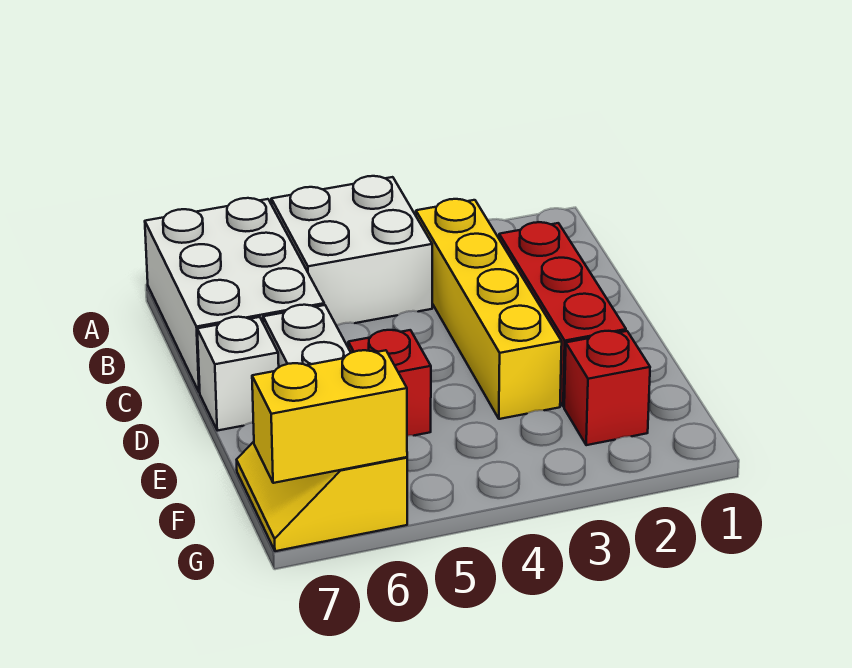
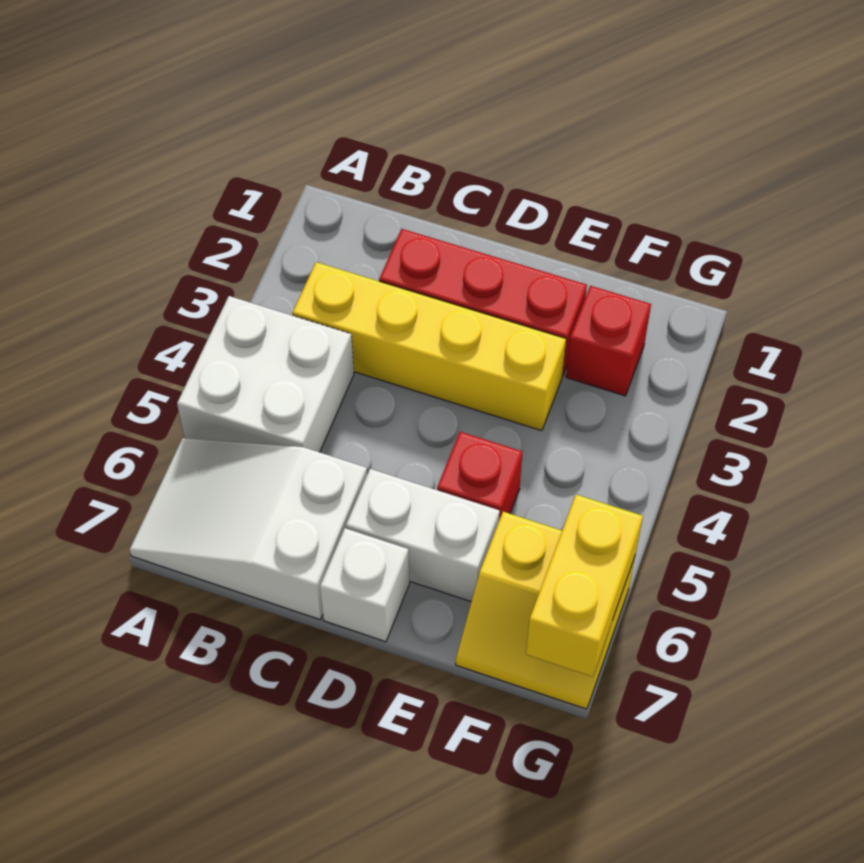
white 2x3 brick [145,198,324,392] -> white 2x3 slope [130,438,367,620]

